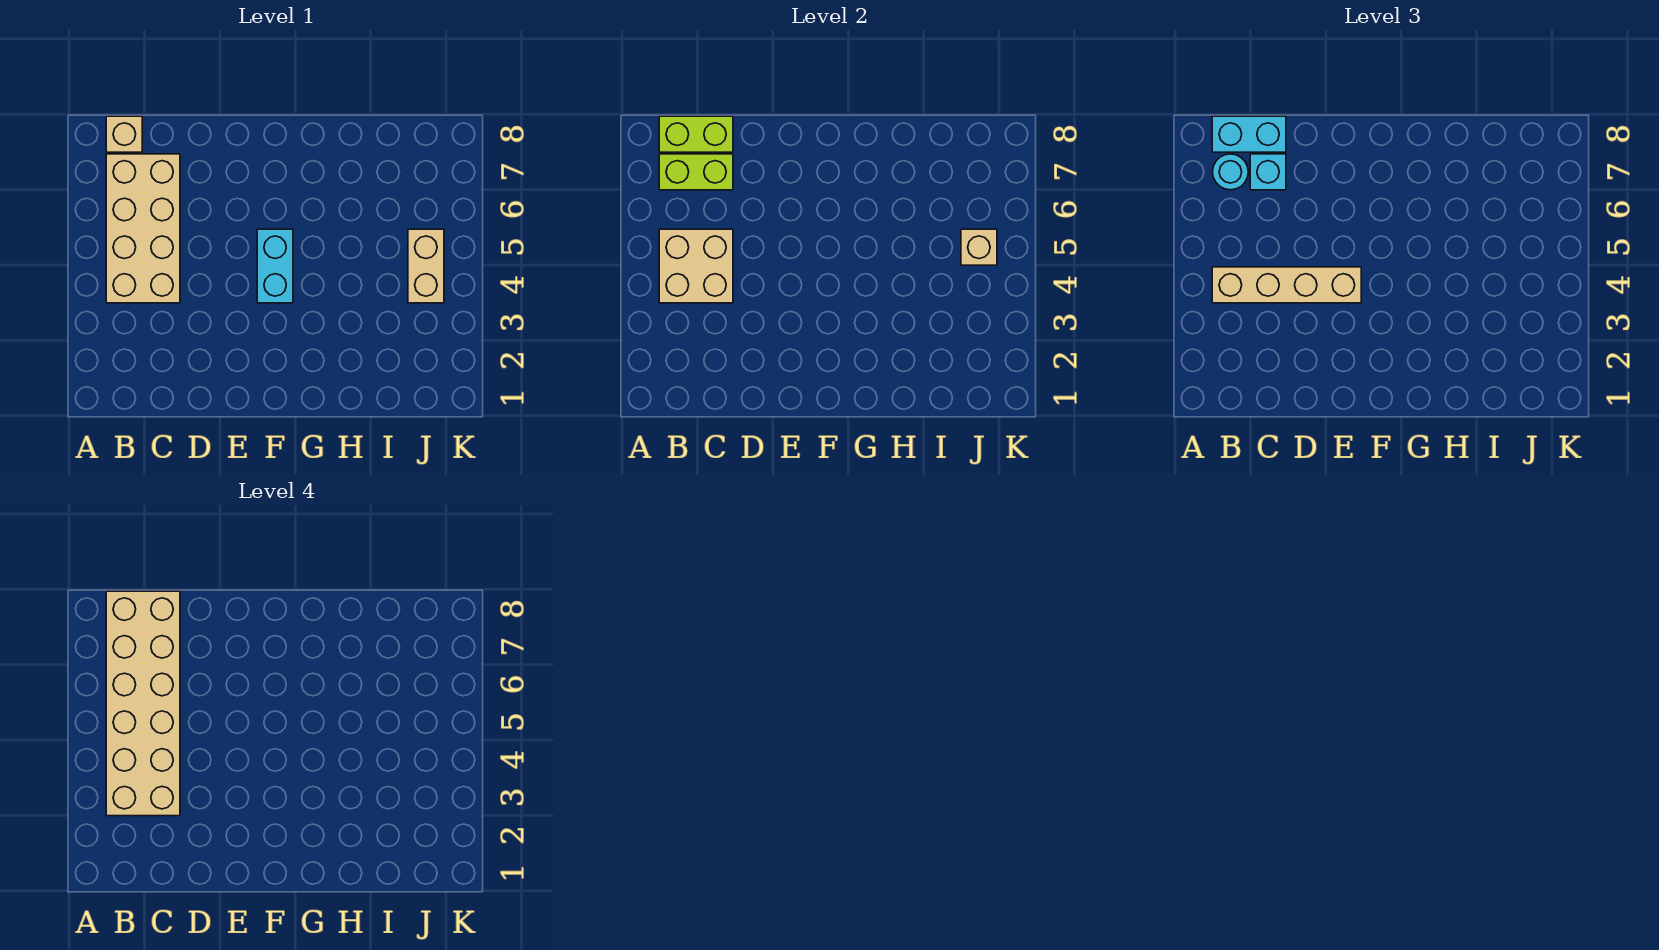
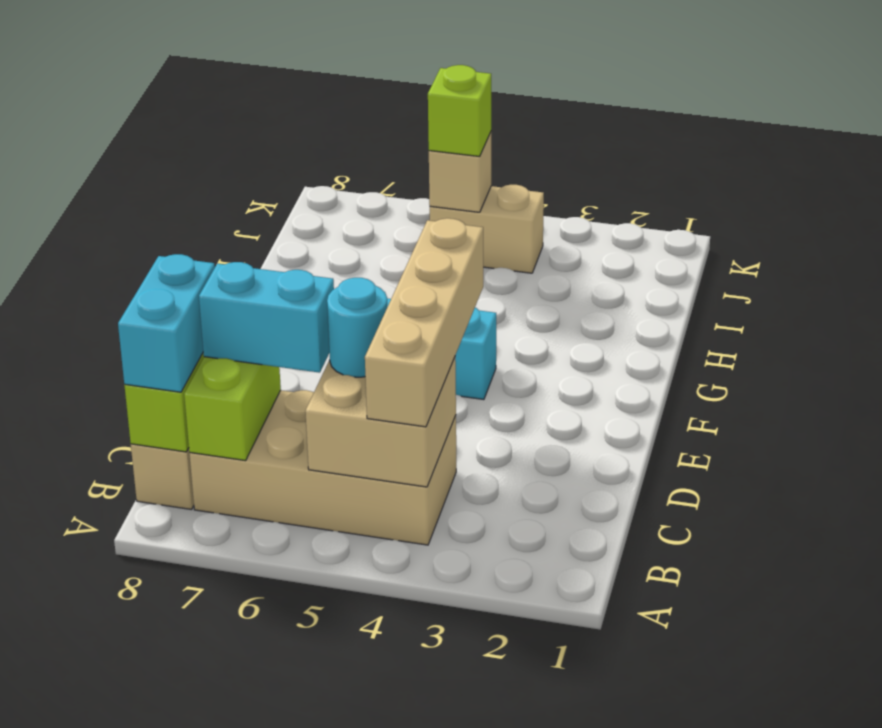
tan 2x6 brick [106,591,180,816] -> none
cyan 1x1 round brick [1213,154,1248,190] -> cyan 1x1 round brick moved to [327,278,387,377]
cyan 1x1 brick [1250,154,1286,190] -> cyan 1x2 brick [199,262,334,373]
none -> lime 1x1 brick [428,65,491,157]

